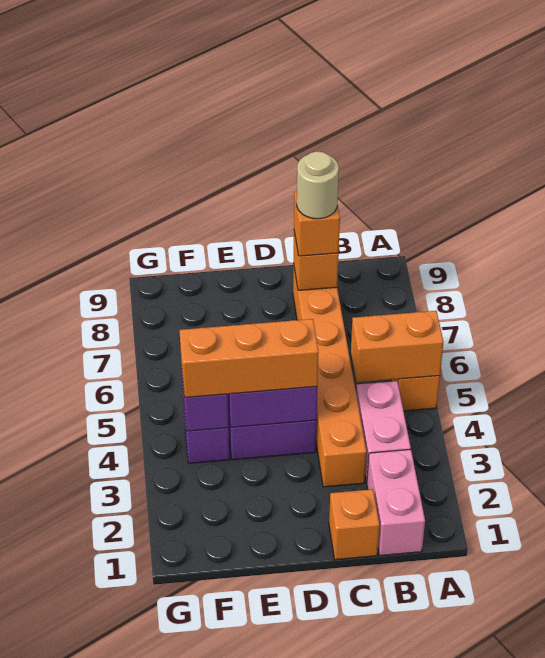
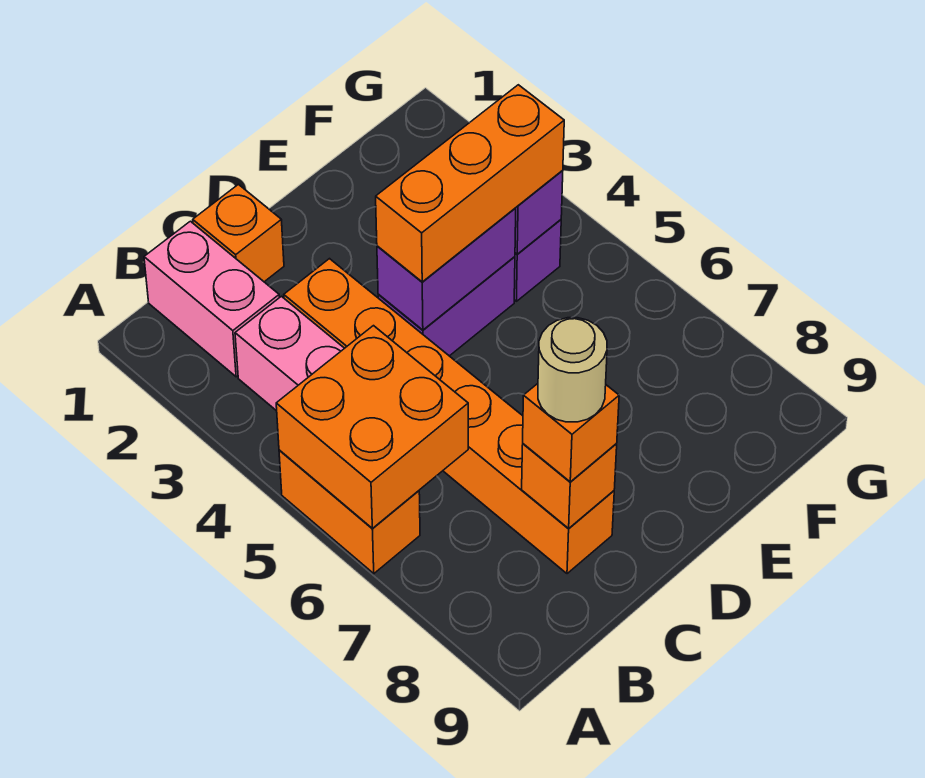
orange 1x2 brick [351,311,444,382] -> orange 2x2 brick [276,326,468,528]

